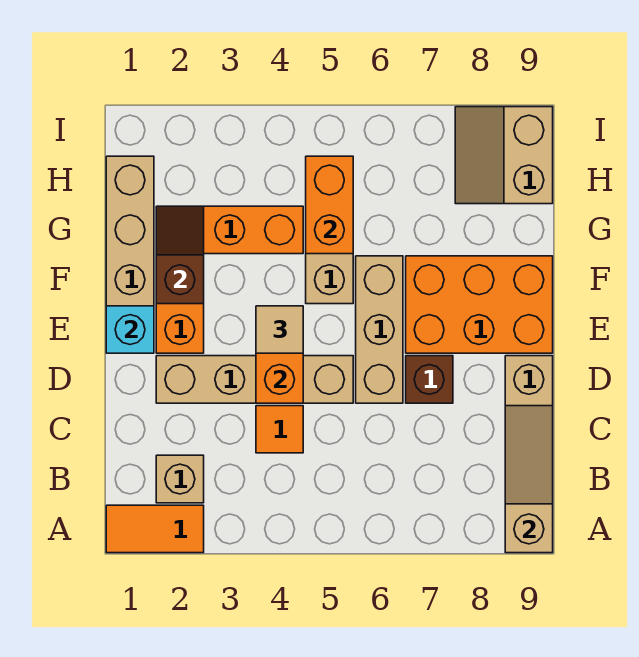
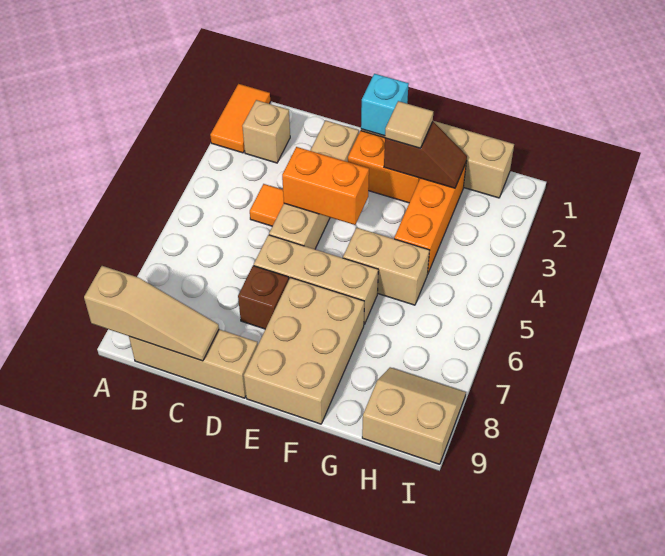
tan 1x1 tile [256,306,303,353] -> tan 1x1 tile moved to [385,101,433,148]
orange 2x3 brick [406,256,553,353] -> tan 2x3 brick [244,278,364,424]
orange 1x2 brick [306,156,353,254] -> none

